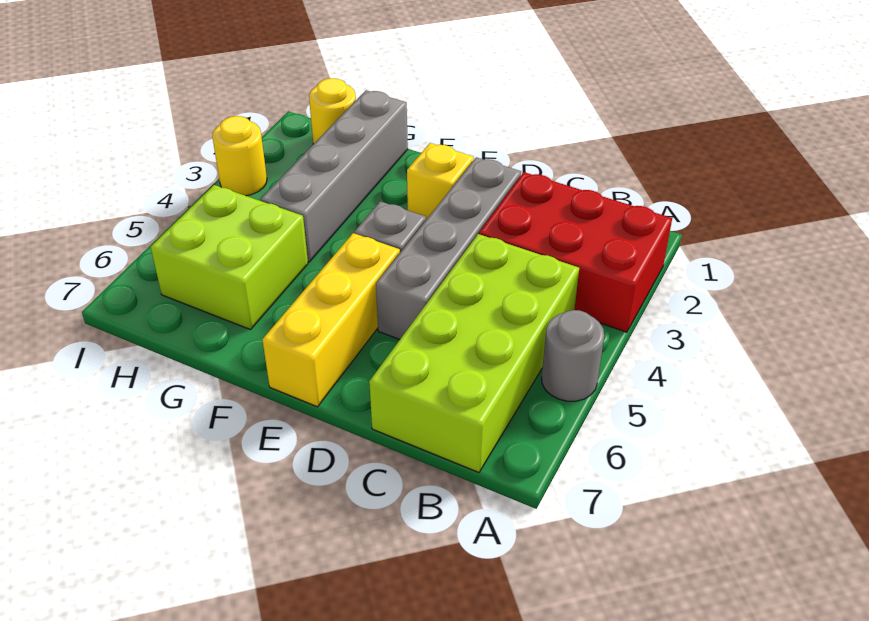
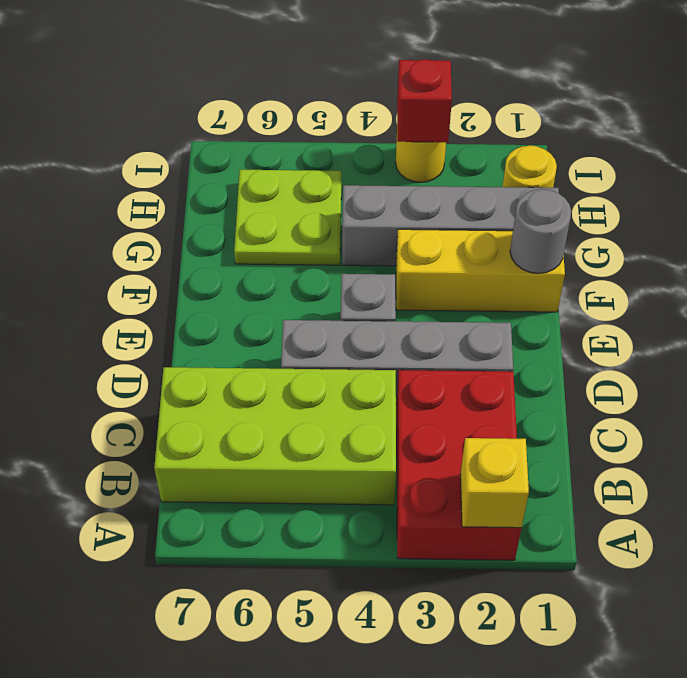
grey 1x1 round brick [542,310,604,401] -> grey 1x1 round brick moved to [510,189,571,273]
yellow 1x1 brick [407,143,474,220] -> yellow 1x1 brick moved to [460,438,529,528]
yellow 1x3 brick [262,233,400,407] -> yellow 1x3 brick moved to [396,229,565,312]
lime 2x2 brick [151,185,308,330] -> lime 2x2 plate [234,170,341,265]
none -> red 1x1 brick [397,59,452,142]

